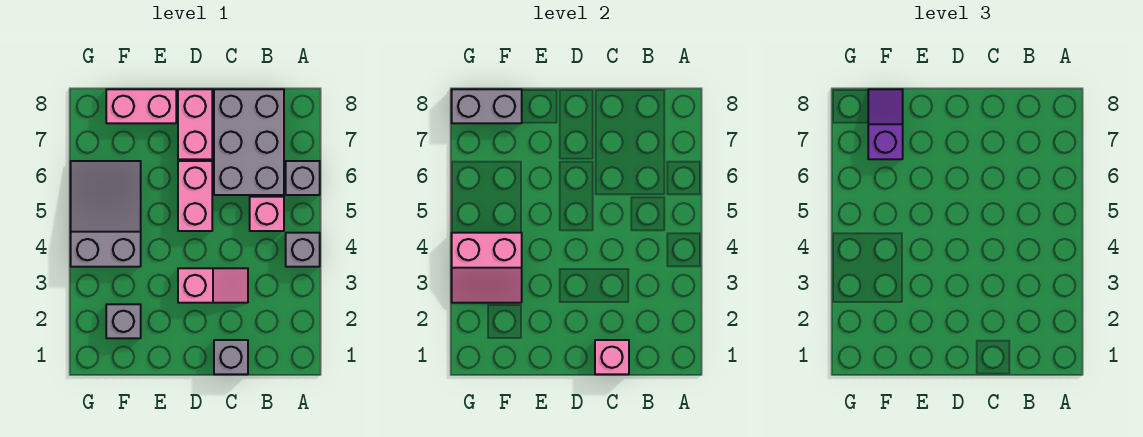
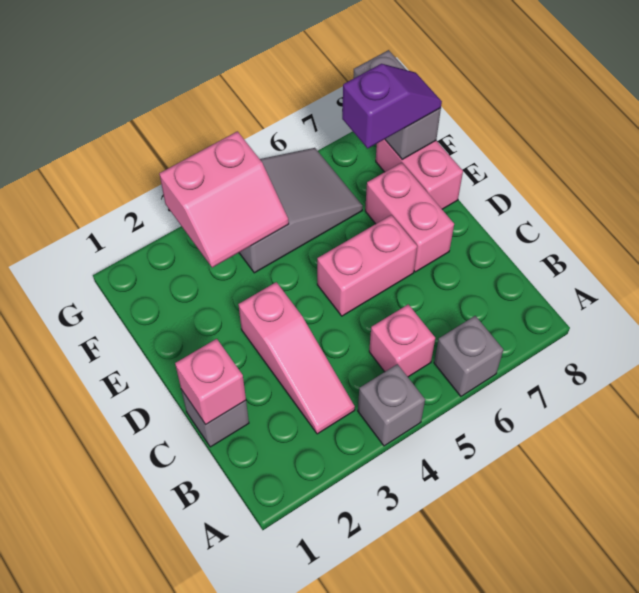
grey 2x3 brick [214,89,284,195] -> none
pink 1x2 slope [178,268,248,303] -> pink 1x3 slope [238,282,355,434]
pink 1x2 brick [178,89,212,159] -> pink 1x2 brick turned to [365,163,454,272]
grey 1x1 brick [106,304,141,338] -> none
pink 2x2 slope [452,233,522,303] -> pink 2x2 slope turned to [159,131,289,268]

